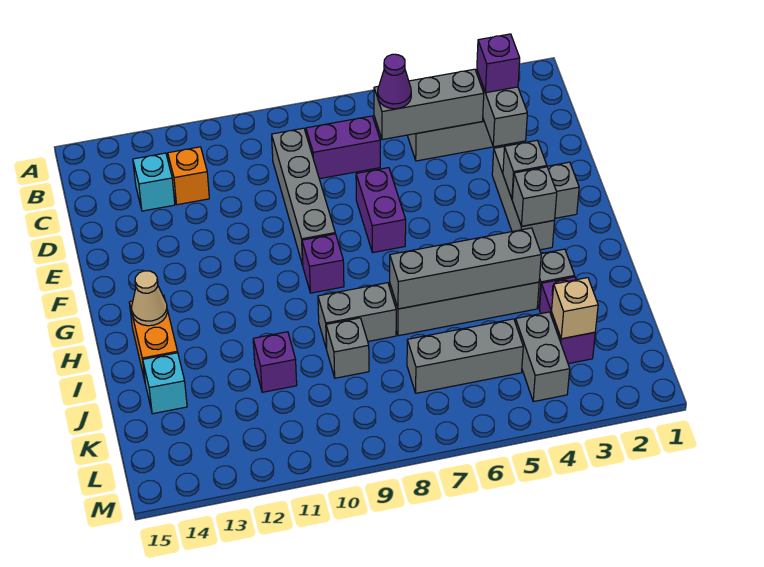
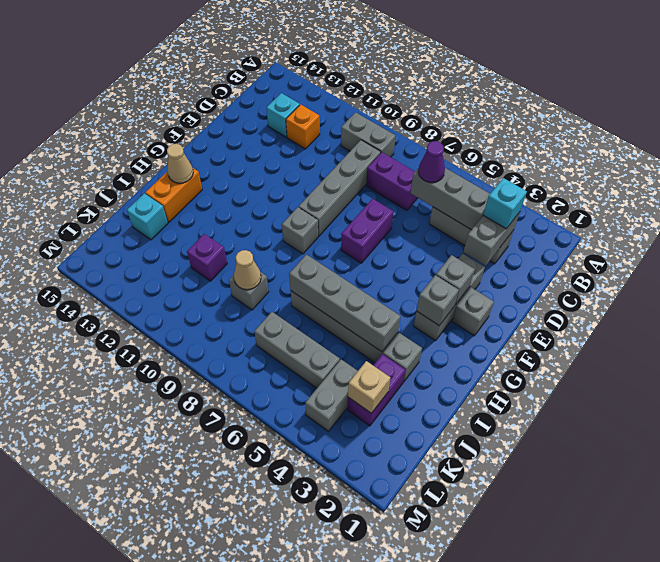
purple 1x1 brick [477,34,520,93] -> cyan 1x1 brick [483,178,527,229]
purple 1x1 brick [302,234,344,293] -> grey 1x1 brick [282,207,318,254]
grey 1x2 brick [318,283,396,349] -> grey 1x2 brick moved to [341,112,395,157]
none -> tan 1x1 cone [234,250,261,290]

